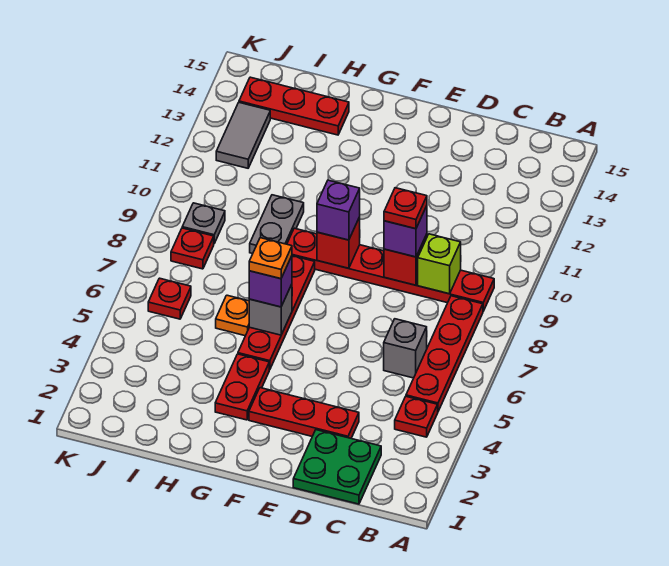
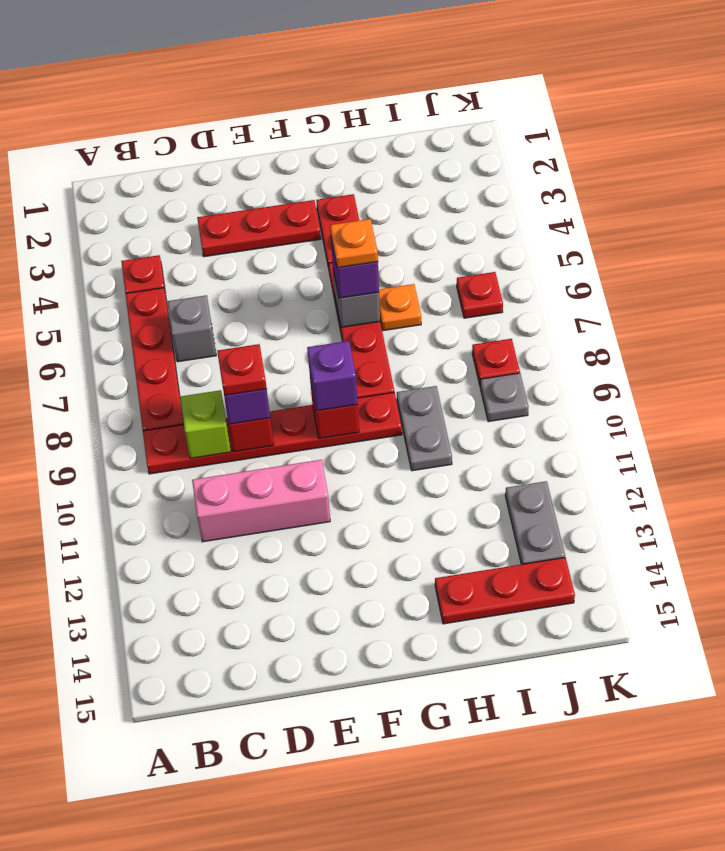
green 2x2 plate [293,430,381,504] -> none
none -> pink 1x3 brick [192,460,330,542]
grey 1x2 tile [216,103,270,168] -> grey 1x2 plate [505,481,565,564]

